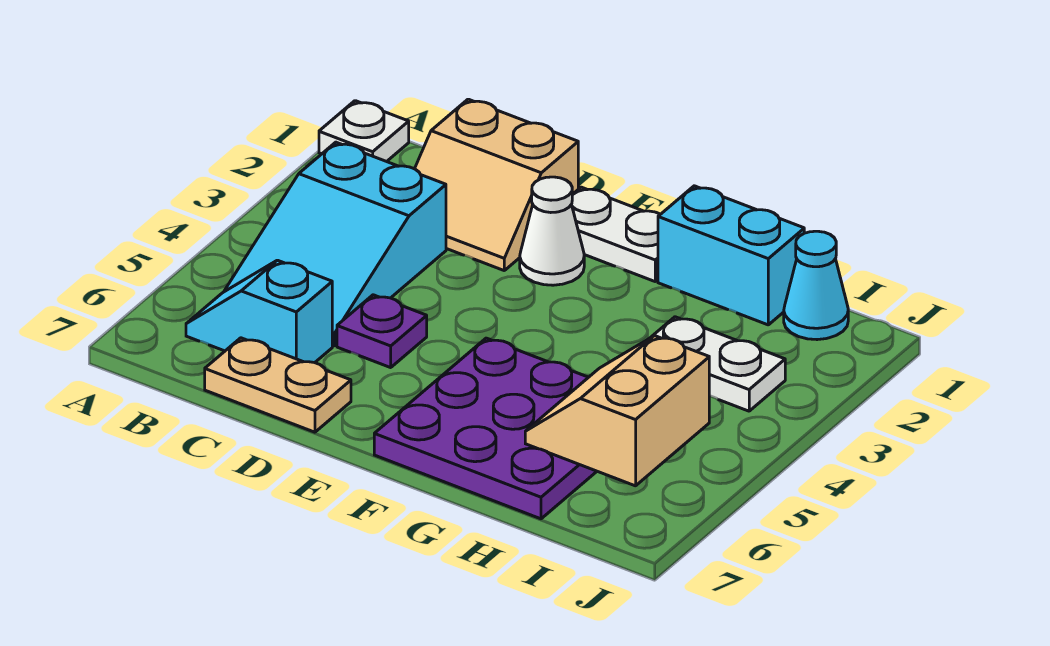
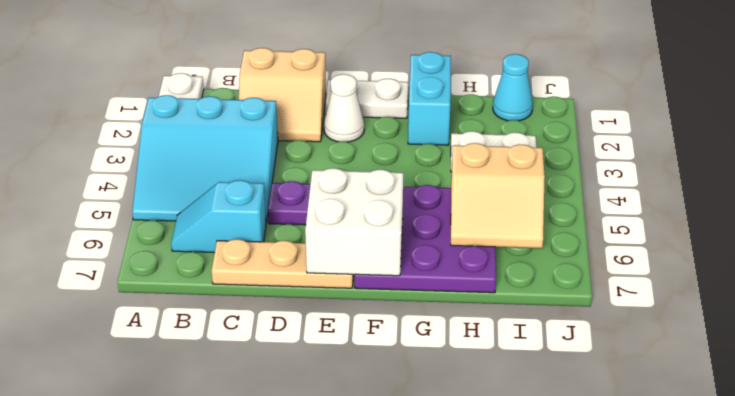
cyan 2x3 slope [224,142,446,346] -> cyan 3x3 slope [132,95,278,223]
tan 1x2 plate [205,338,351,432] -> tan 1x3 plate [212,239,353,288]
none -> white 2x2 brick [305,168,403,276]
cyan 1x2 brick [658,186,804,325] -> cyan 1x2 brick turned to [408,52,451,145]
tan 2x2 slope [525,336,709,486] -> tan 2x2 slope turned to [451,143,545,248]

